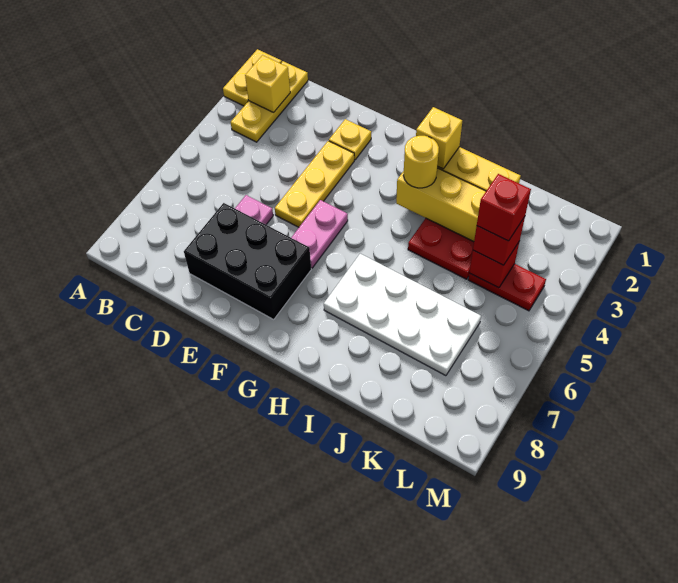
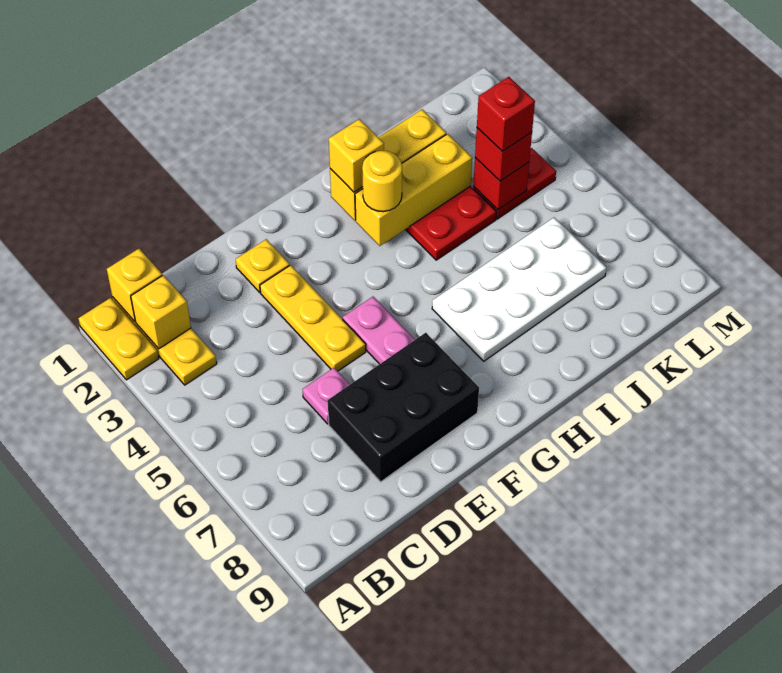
none -> yellow 1x1 brick [107,249,162,321]

